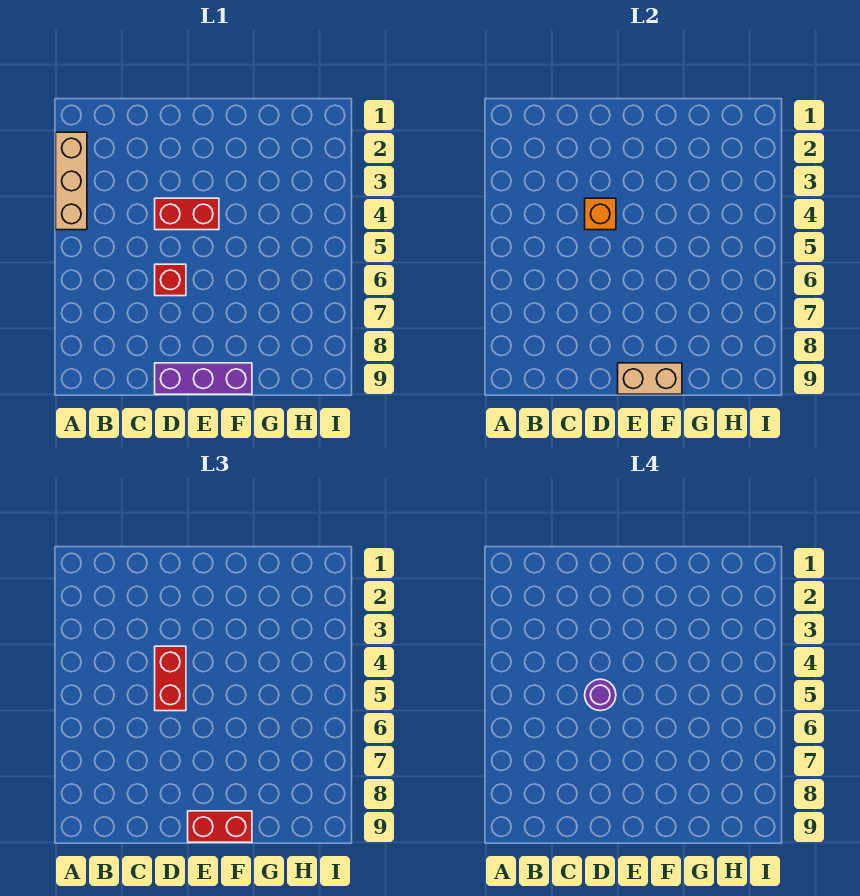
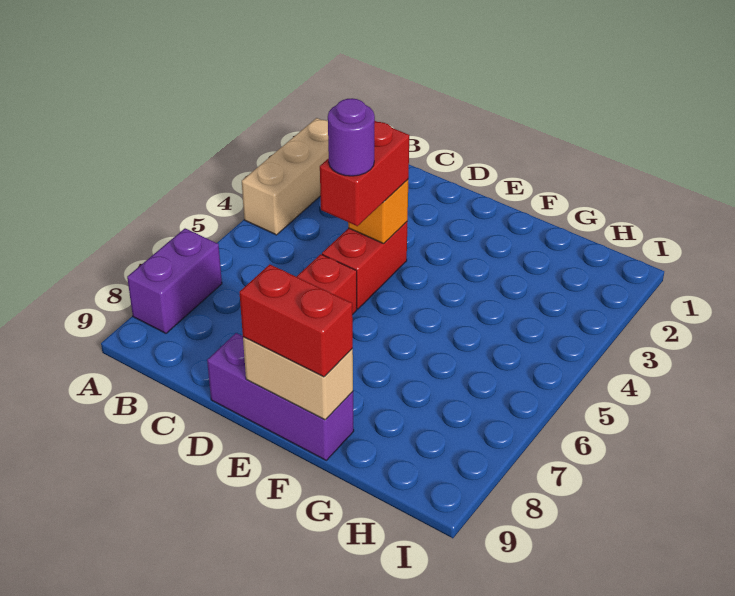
none -> purple 1x2 brick [127,228,222,333]
red 1x2 brick [155,198,219,230] -> red 1x2 brick turned to [322,222,407,309]

